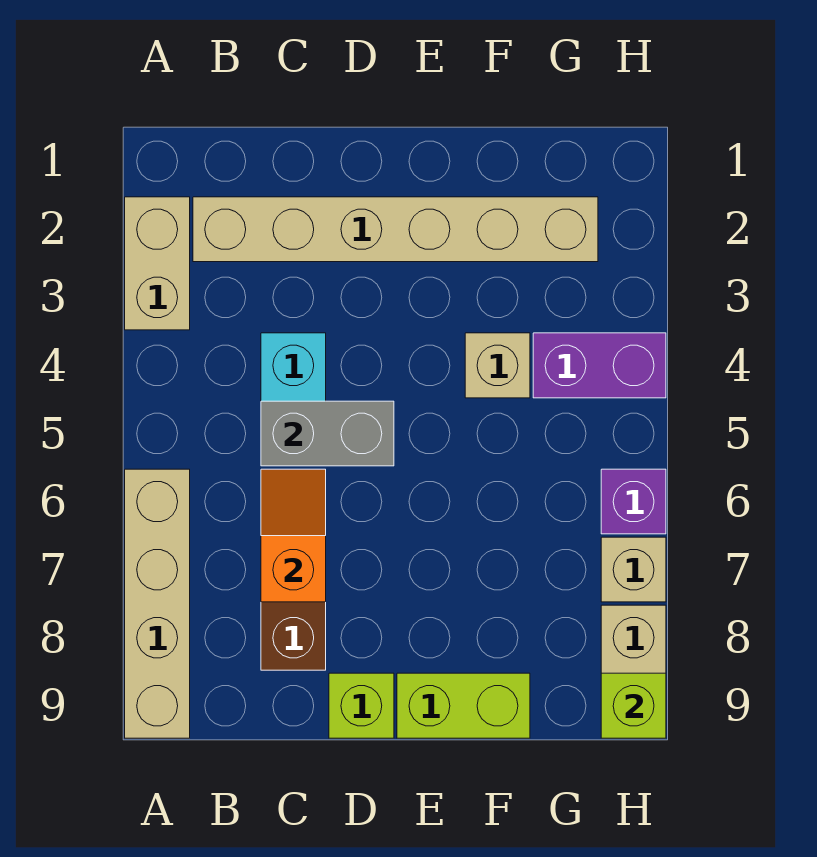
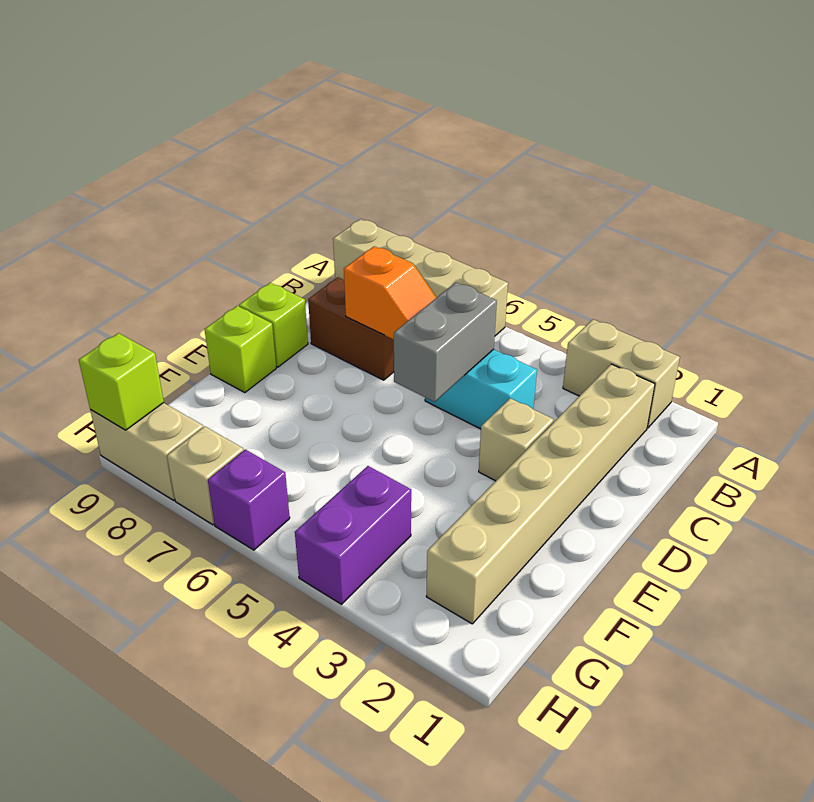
lime 1x2 brick [397,673,530,738] -> lime 1x1 brick [205,306,276,393]
tan 1x1 brick [465,333,530,398] -> tan 1x1 brick moved to [479,398,554,481]

